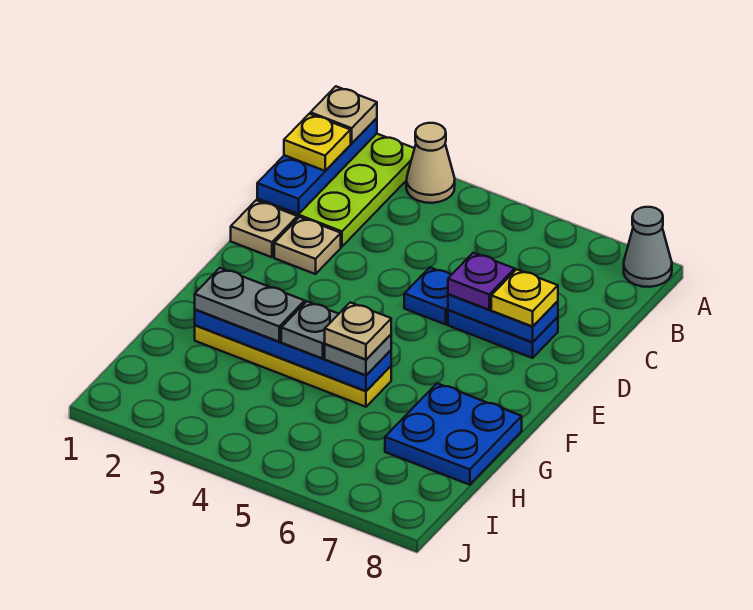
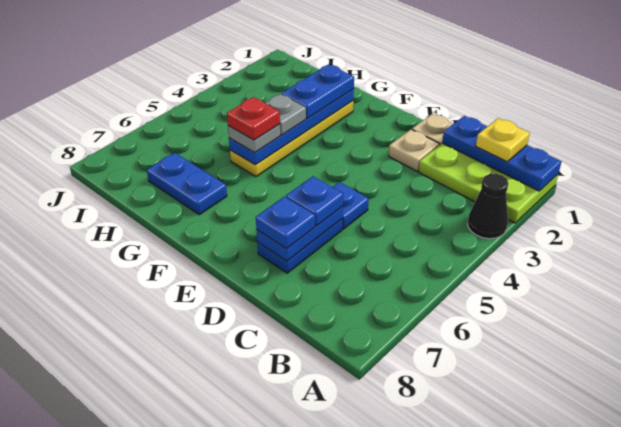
tan 1x1 plate [310,86,377,143] -> none
tan 1x1 cone [406,123,455,203] -> black 1x1 cone [468,174,508,239]
grey 1x1 cone [624,207,672,287] -> none
purple 1x1 plate [448,253,515,310] -> blue 1x1 plate [286,176,343,226]
yellow 1x1 plate [491,269,558,327] -> blue 1x1 plate [256,197,315,248]
grey 1x2 plate [195,268,305,342] -> blue 1x2 plate [281,64,354,118]
tan 1x1 plate [325,302,391,359] -> red 1x1 plate [227,97,280,140]
blue 2x2 plate [385,383,522,485] -> blue 1x2 plate [147,153,227,215]

